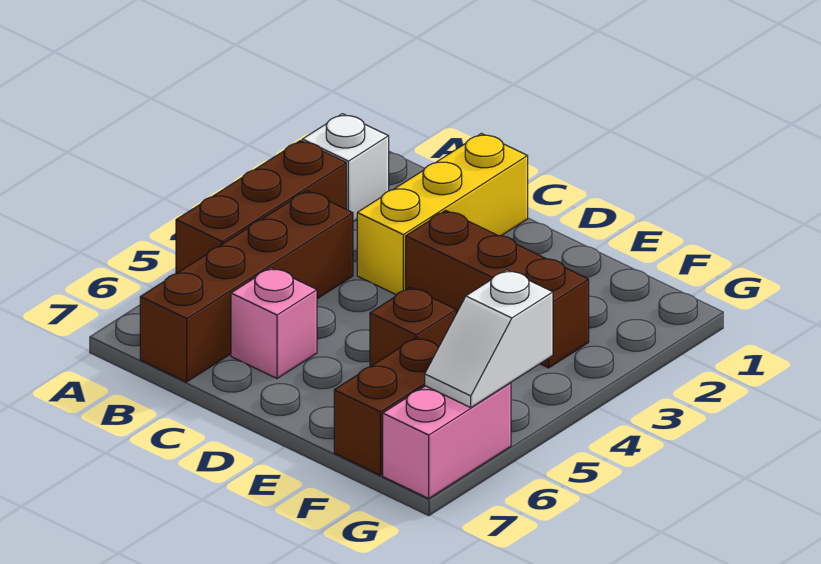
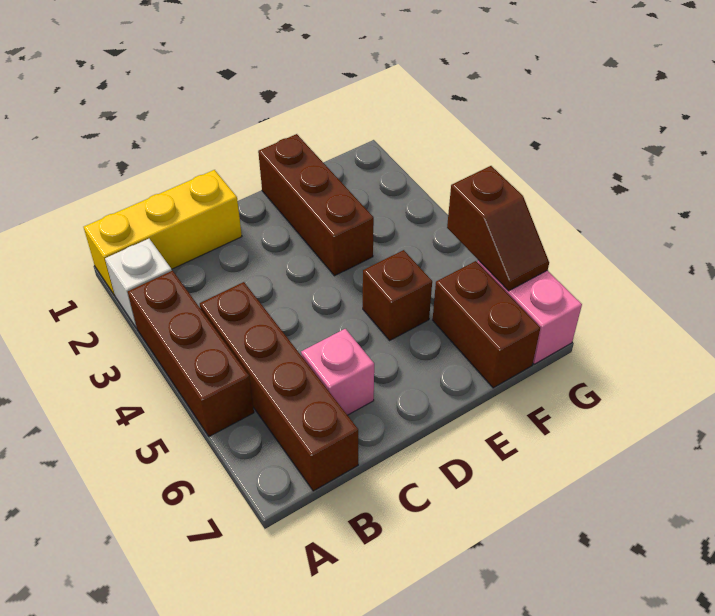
yellow 1x3 brick [357,133,528,295] -> yellow 1x3 brick turned to [84,170,242,295]
brown 1x3 brick [406,210,589,368] -> brown 1x3 brick turned to [258,134,374,276]
white 1x2 slope [425,270,553,407] -> brown 1x2 slope [447,166,549,291]

